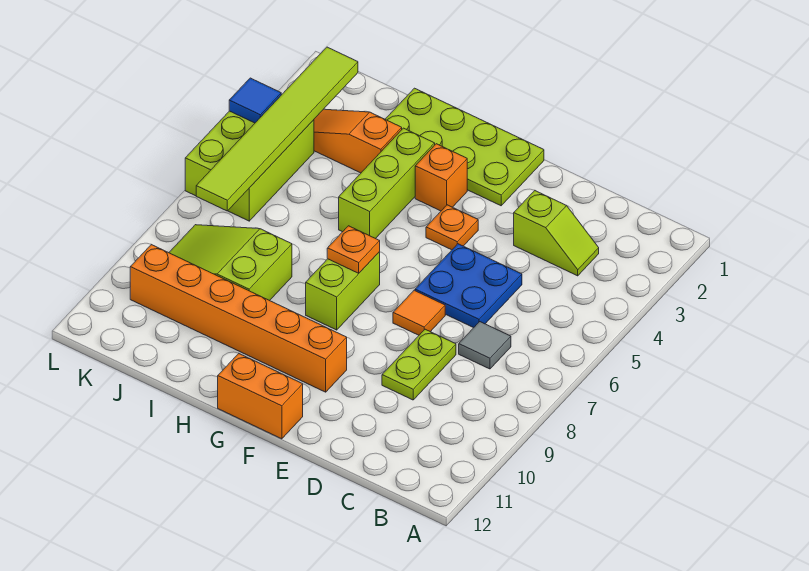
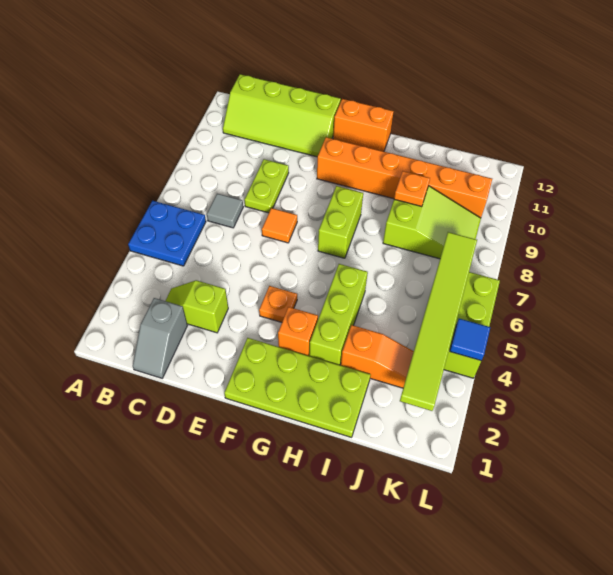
none -> lime 2x4 slope [223,74,341,157]
none -> grey 1x2 slope [133,298,187,378]
blue 2x2 plate [415,244,522,328] -> blue 2x2 plate moved to [128,201,206,266]
orange 1x1 plate [327,226,380,273] -> orange 1x1 plate moved to [394,171,430,207]

